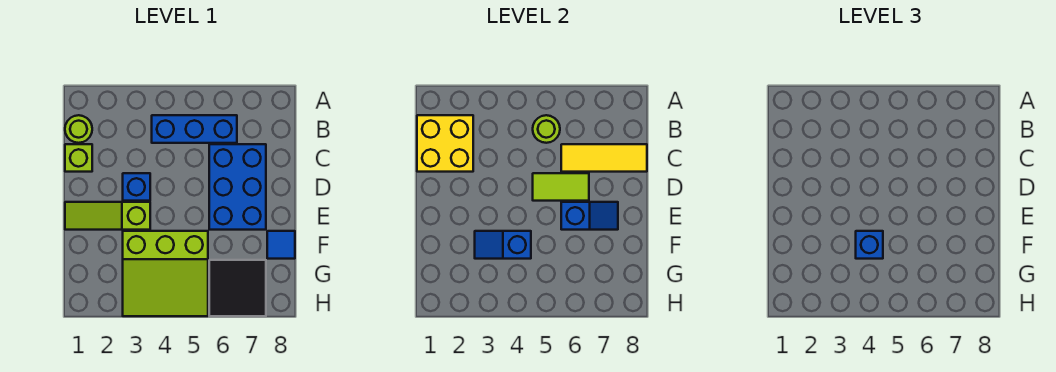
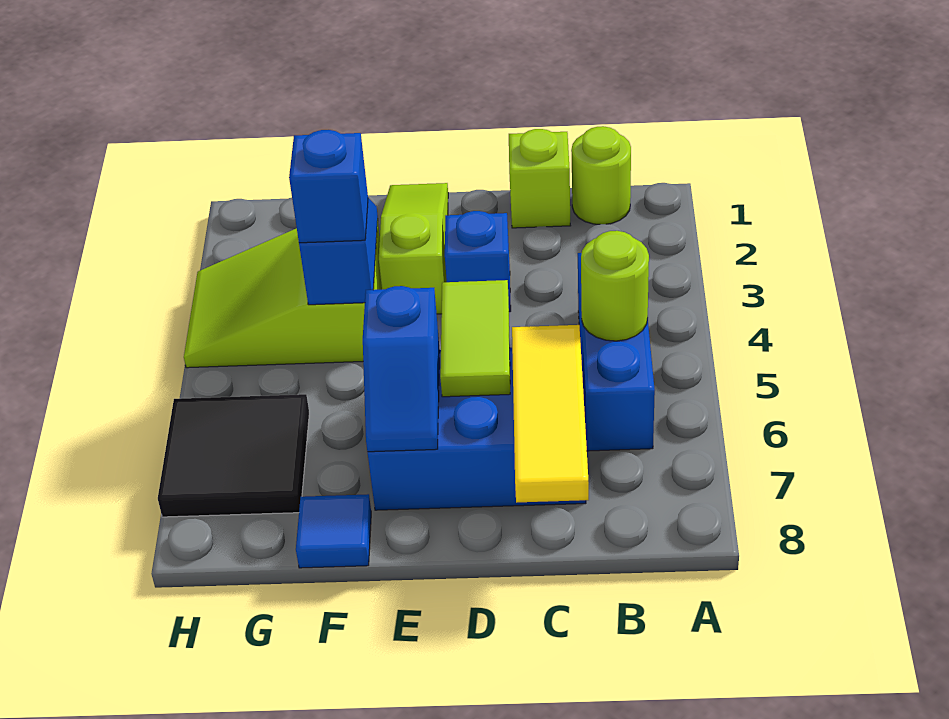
yellow 2x2 brick [417,115,473,172] -> none
lime 3x3 slope [123,231,208,316] -> lime 2x3 slope [184,221,382,368]

